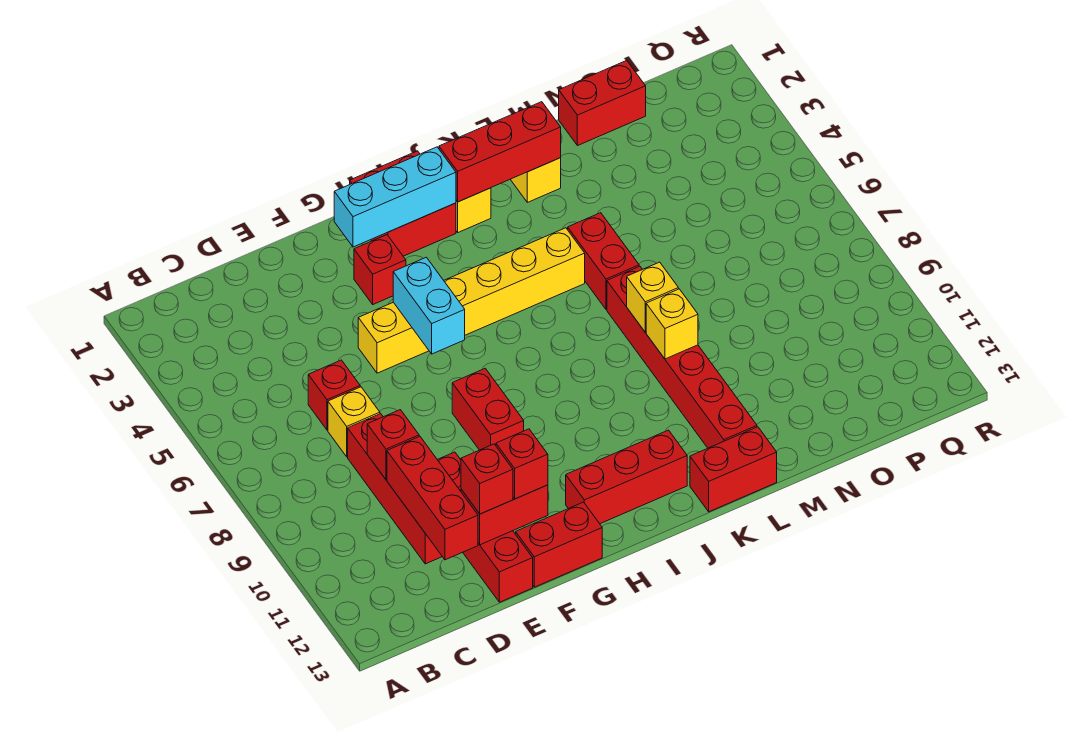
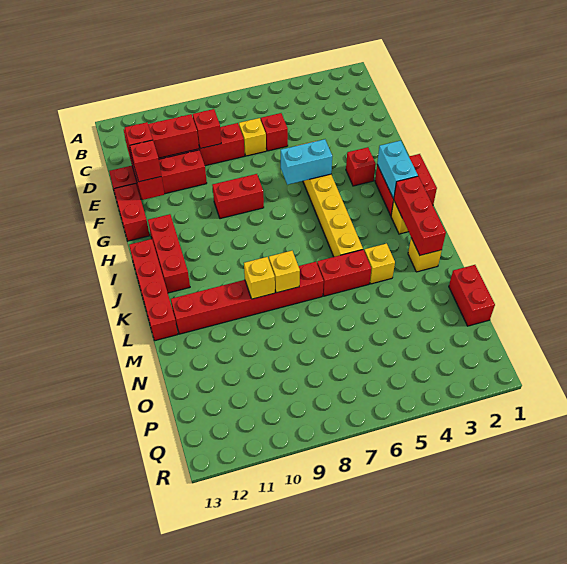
cyan 1x3 brick [334,147,456,247] -> cyan 1x2 brick [377,141,418,199]
red 1x2 brick [690,427,777,512] -> red 1x4 brick [129,239,178,341]
none -> yellow 1x1 brick [364,243,395,284]

